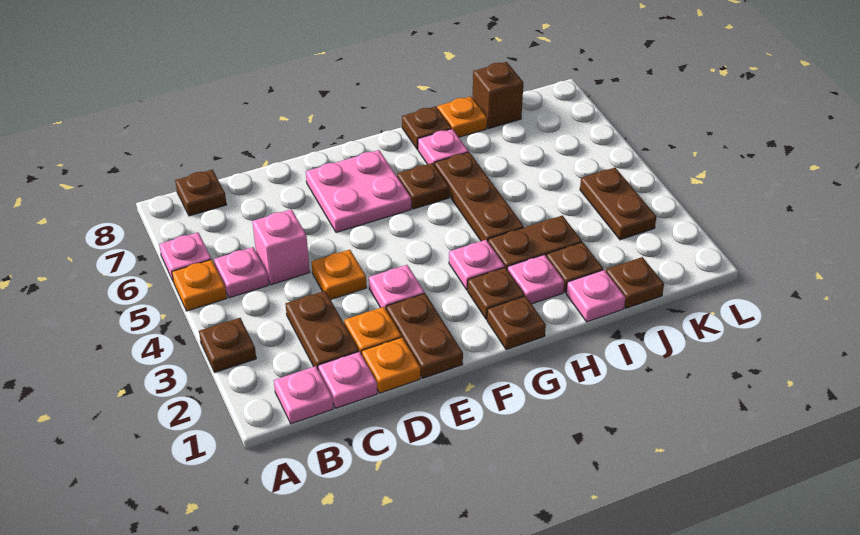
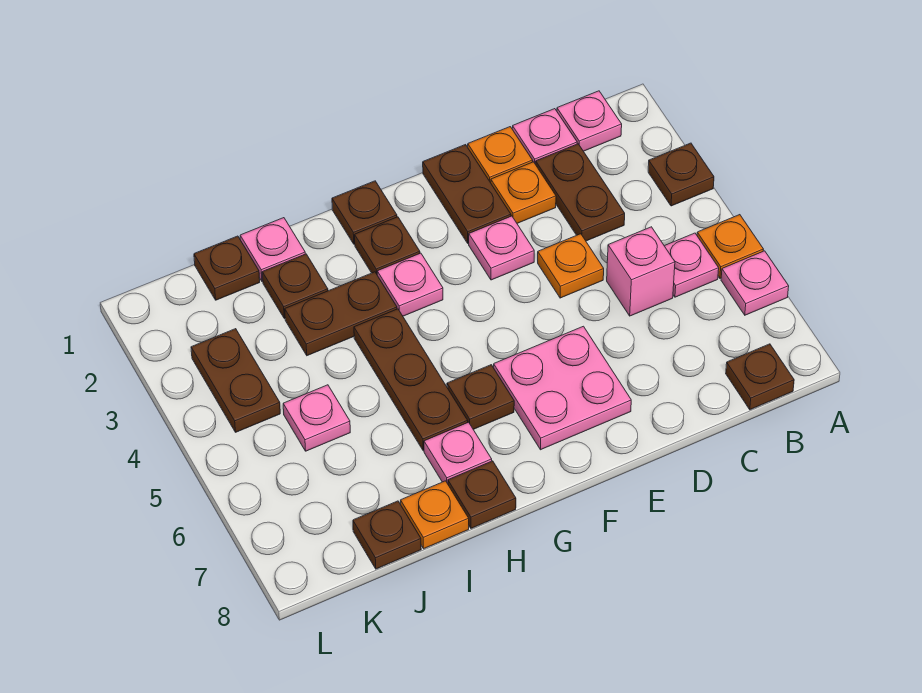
pink 1x1 plate [507,255,564,304] -> pink 1x1 plate moved to [283,385,350,451]
brown 1x1 brick [473,62,523,129] -> brown 1x1 plate [353,501,421,569]

